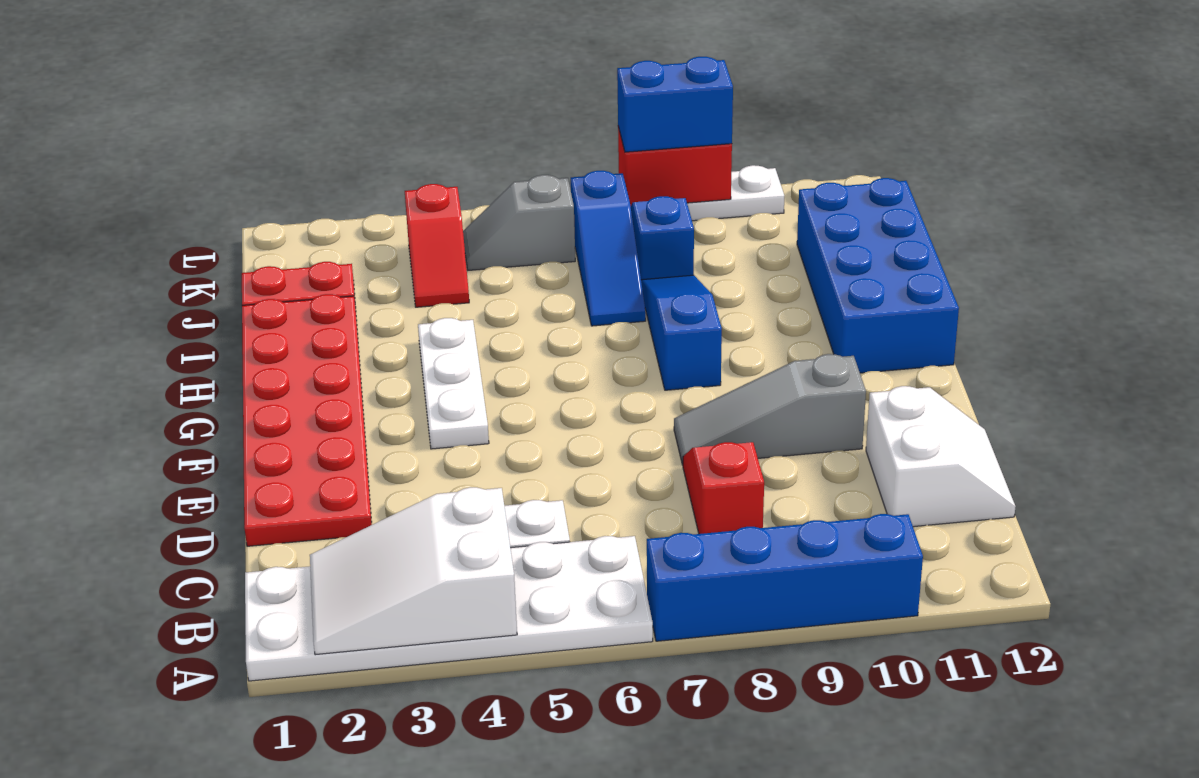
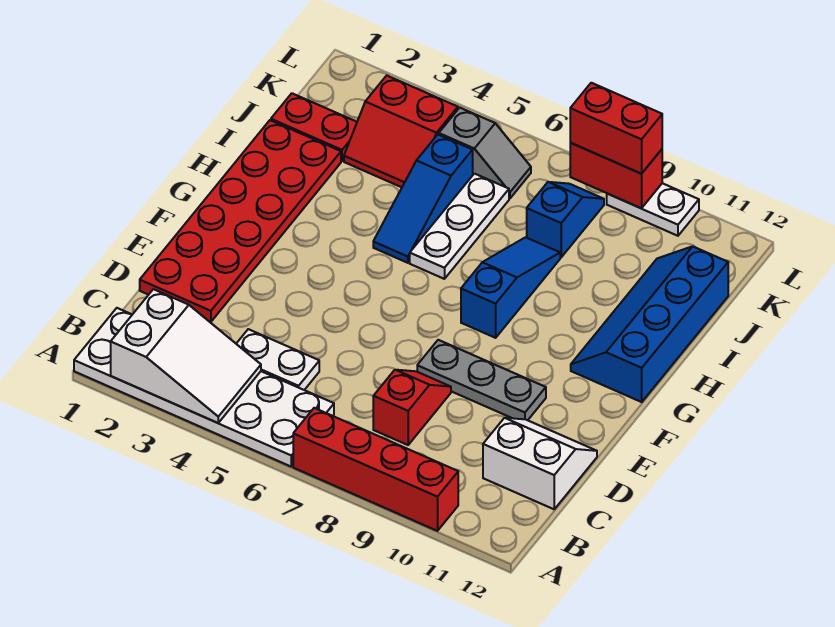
white 2x3 slope [310,487,517,655] -> white 2x3 slope turned to [111,289,261,423]
blue 1x4 brick [647,514,923,641] -> red 1x4 brick [293,408,458,531]
white 2x2 slope [866,386,1016,527] -> white 2x2 slope turned to [483,418,597,509]
grey 1x3 slope [674,354,866,465] -> grey 1x3 plate [417,340,546,420]
white 1x3 plate [418,318,489,449] -> white 1x3 plate moved to [410,174,509,279]
blue 2x4 brick [797,178,959,373] -> blue 2x4 slope [571,246,728,402]
blue 1x3 slope [571,171,646,326] -> blue 1x3 slope moved to [373,135,473,263]
red 1x2 slope [405,184,469,307] -> red 2x2 slope [344,76,458,187]
grey 1x2 slope [463,175,575,270] -> grey 1x2 slope turned to [439,108,531,198]
blue 1x2 brick [617,57,733,152] -> red 1x2 brick [570,83,662,174]

